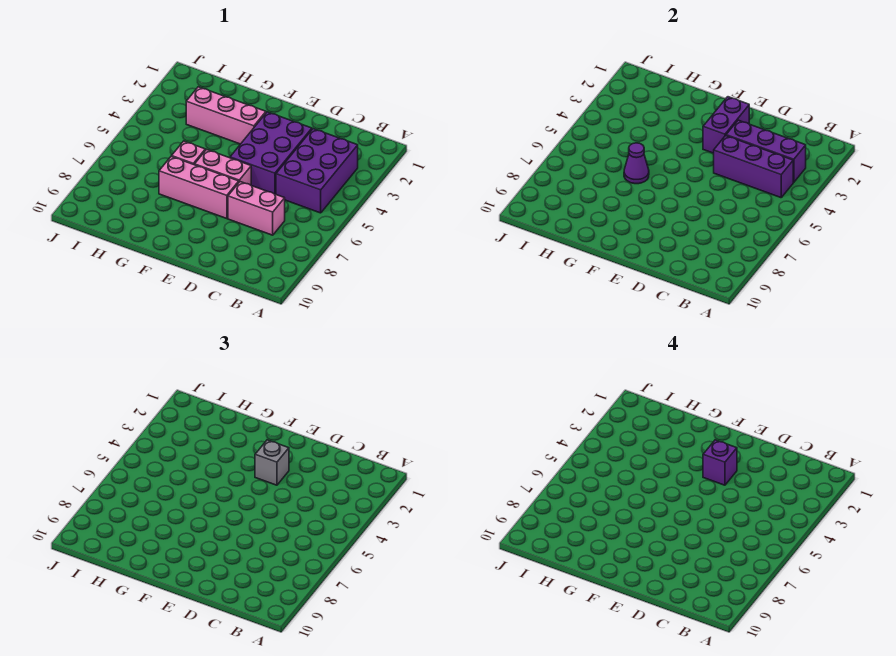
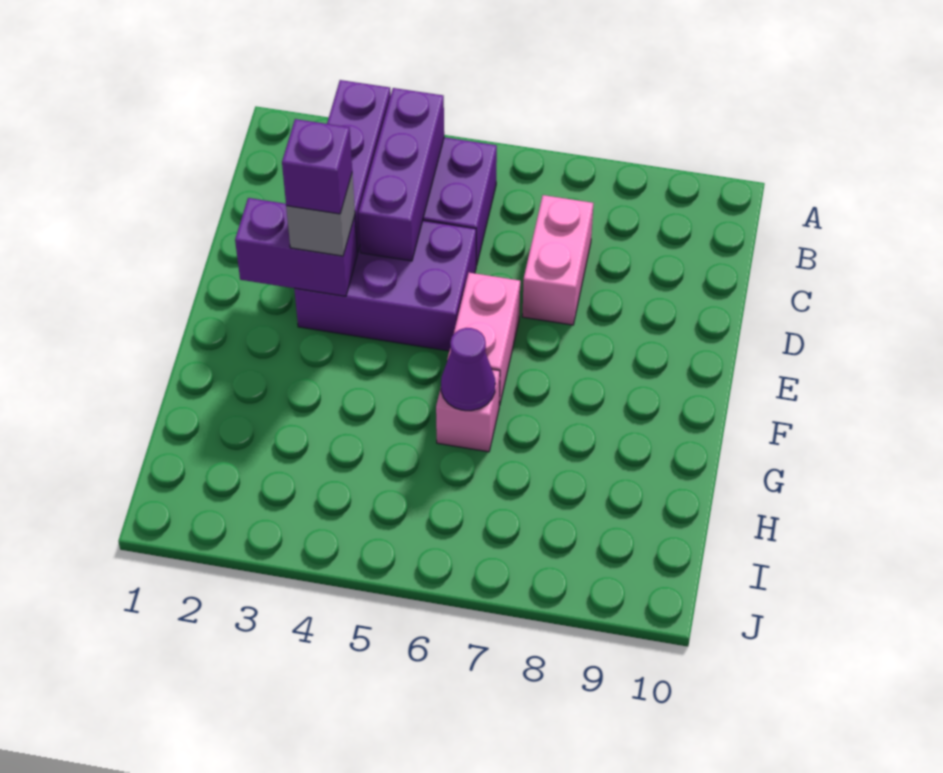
pink 1x3 brick [159,156,239,219] -> none
pink 1x3 brick [186,87,266,144] -> none

